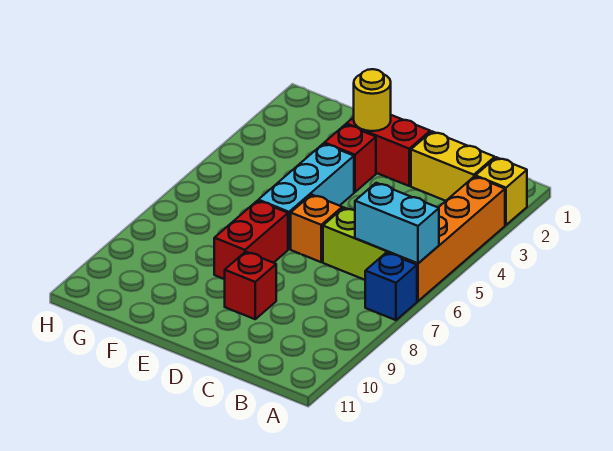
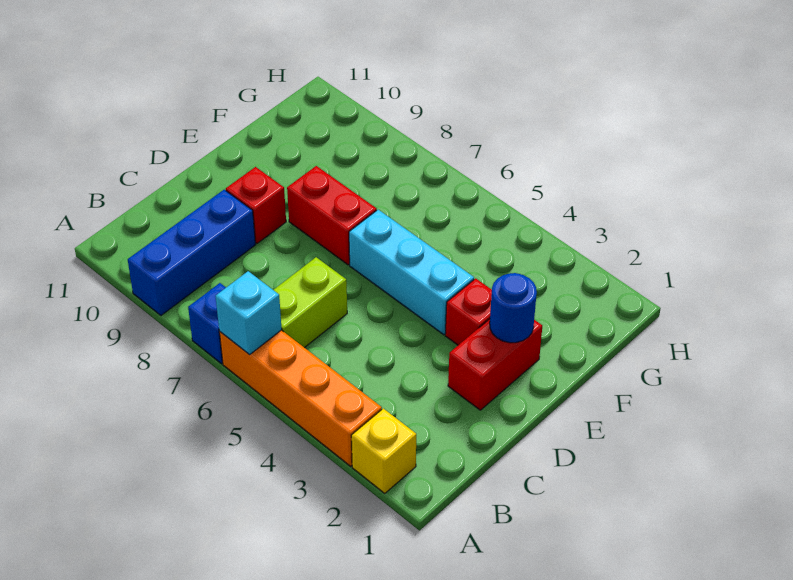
cyan 1x2 brick [355,183,439,263] -> cyan 1x1 brick [216,271,282,355]
none -> blue 1x3 brick [128,190,255,315]
yellow 1x2 brick [411,132,495,201] -> none
orange 1x1 brick [291,195,342,262] -> none
yellow 1x1 round brick [354,69,391,131] -> blue 1x1 round brick [490,273,537,343]

